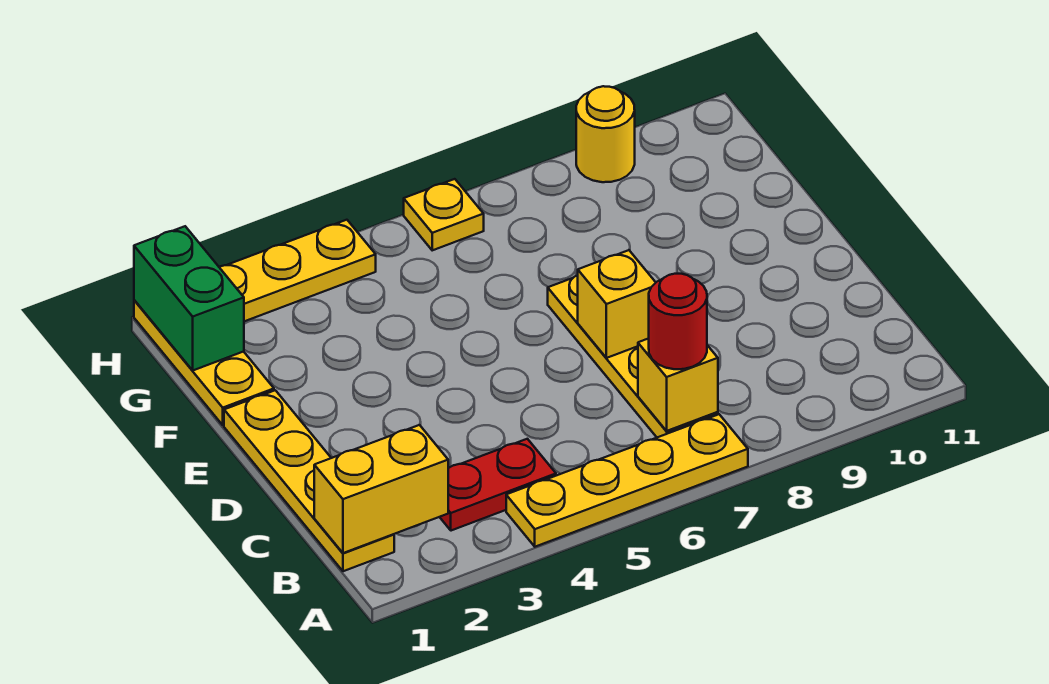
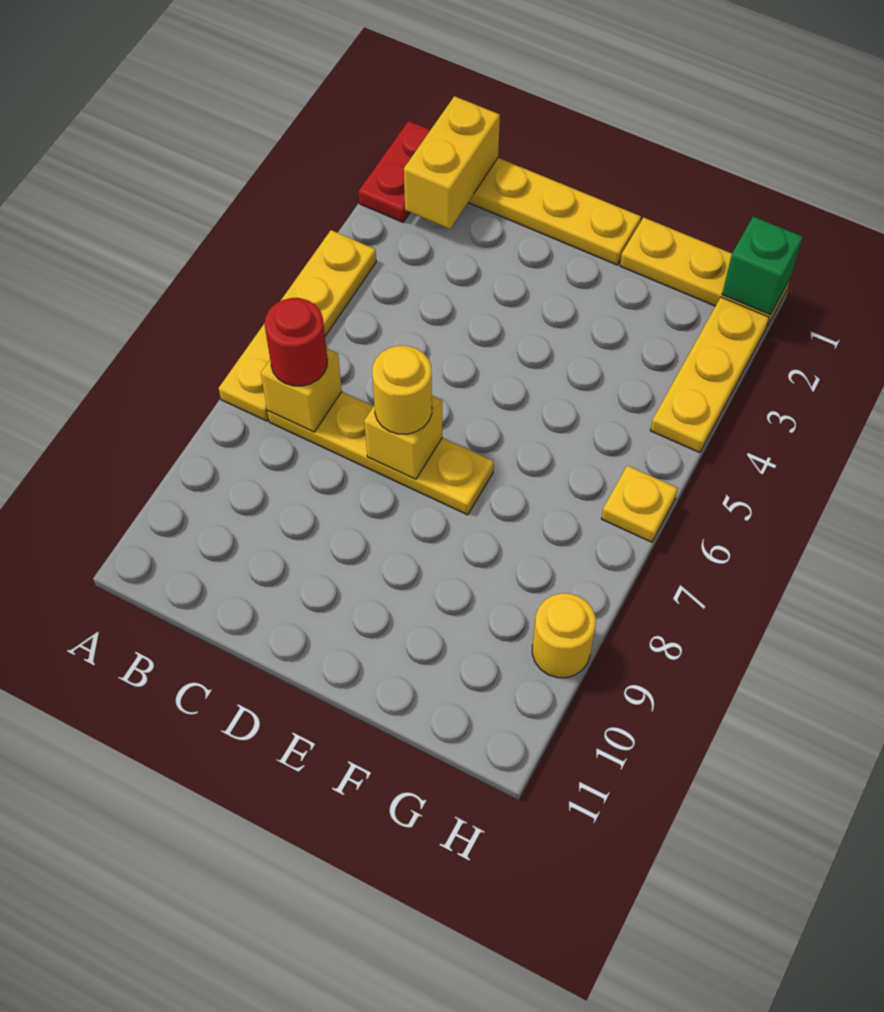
red 1x2 plate [440,439,556,531] -> red 1x2 plate moved to [359,121,430,222]
none -> yellow 1x1 round brick [372,346,432,434]
green 1x2 brick [134,226,244,371] -> green 1x1 brick [722,217,803,315]

